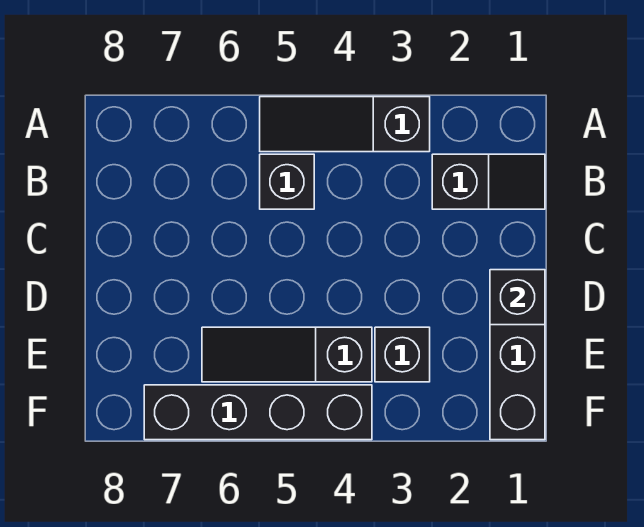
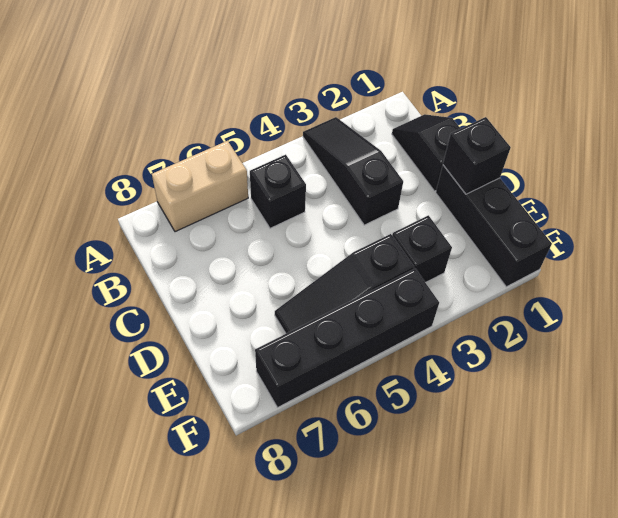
black 1x3 slope [260,97,430,152] -> black 1x3 slope turned to [303,117,403,225]
none -> tan 1x2 brick [152,141,248,232]
black 1x2 slope [432,154,545,209] -> black 1x2 slope turned to [392,114,461,191]

